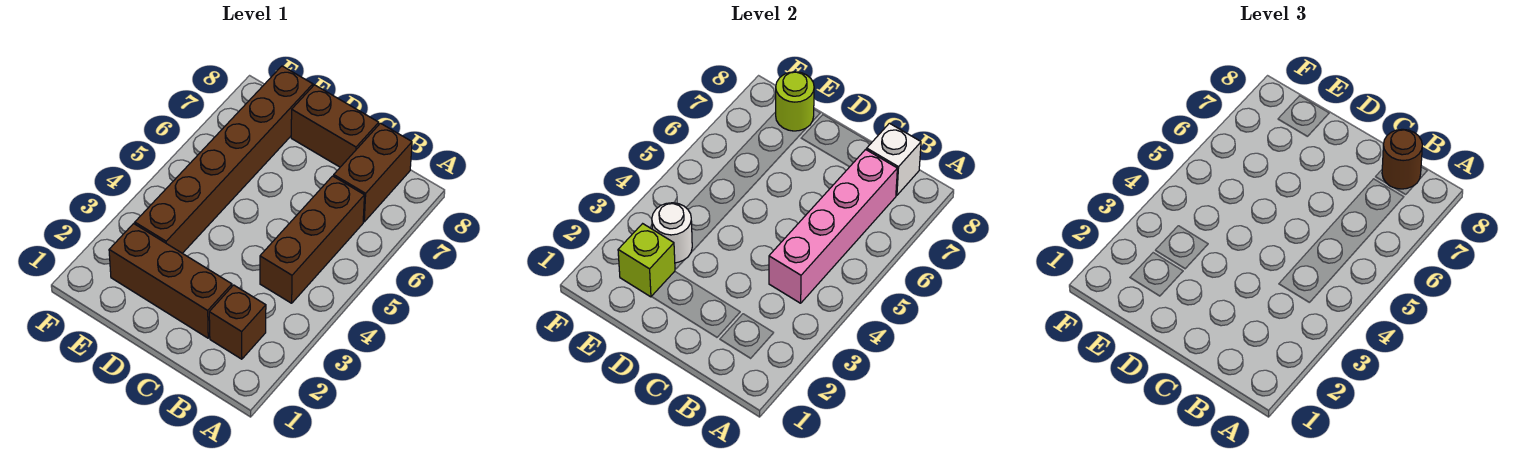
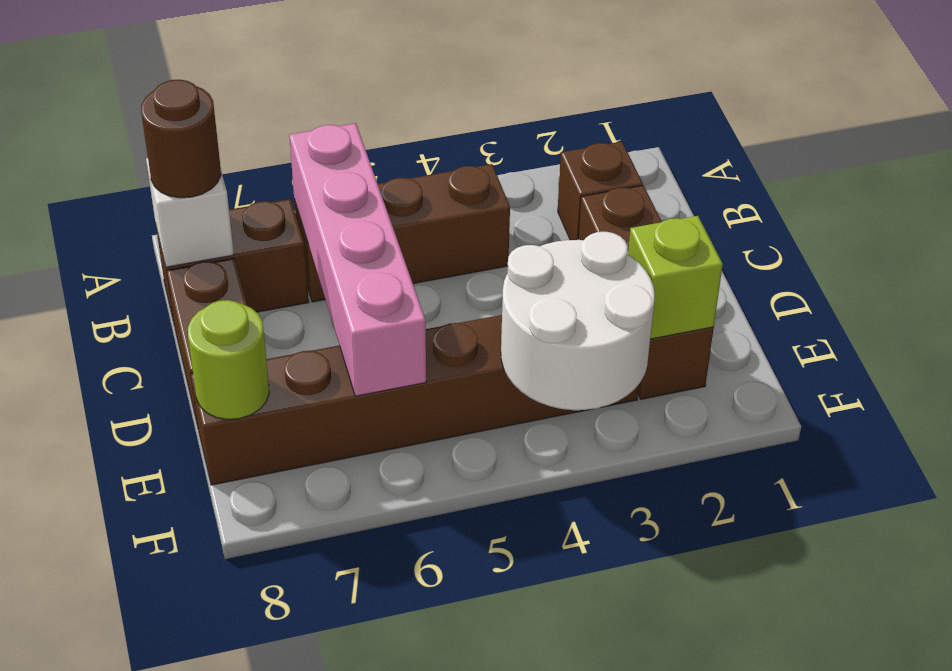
pink 1x4 brick [769,150,897,303] -> pink 1x4 brick turned to [289,123,426,396]
white 1x1 round brick [652,203,692,263] -> white 2x2 round brick [501,232,655,410]

